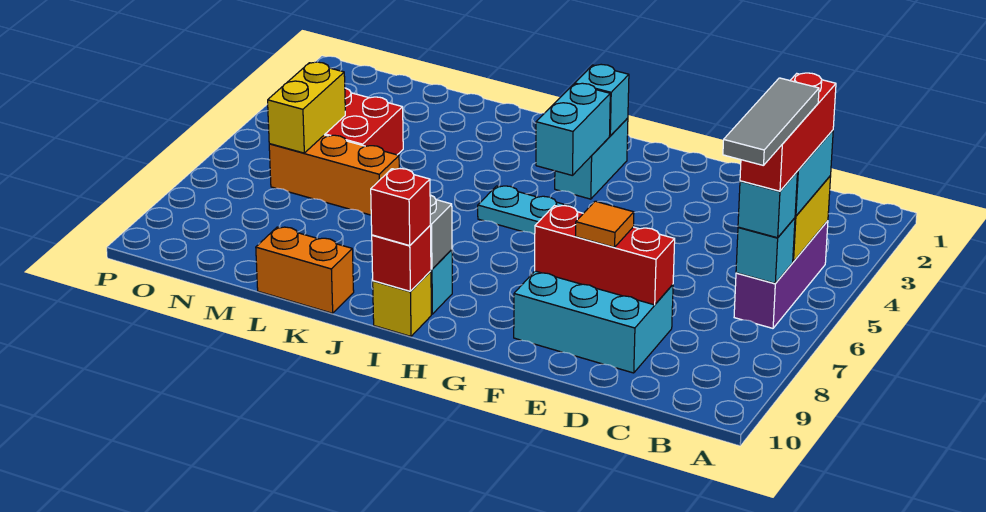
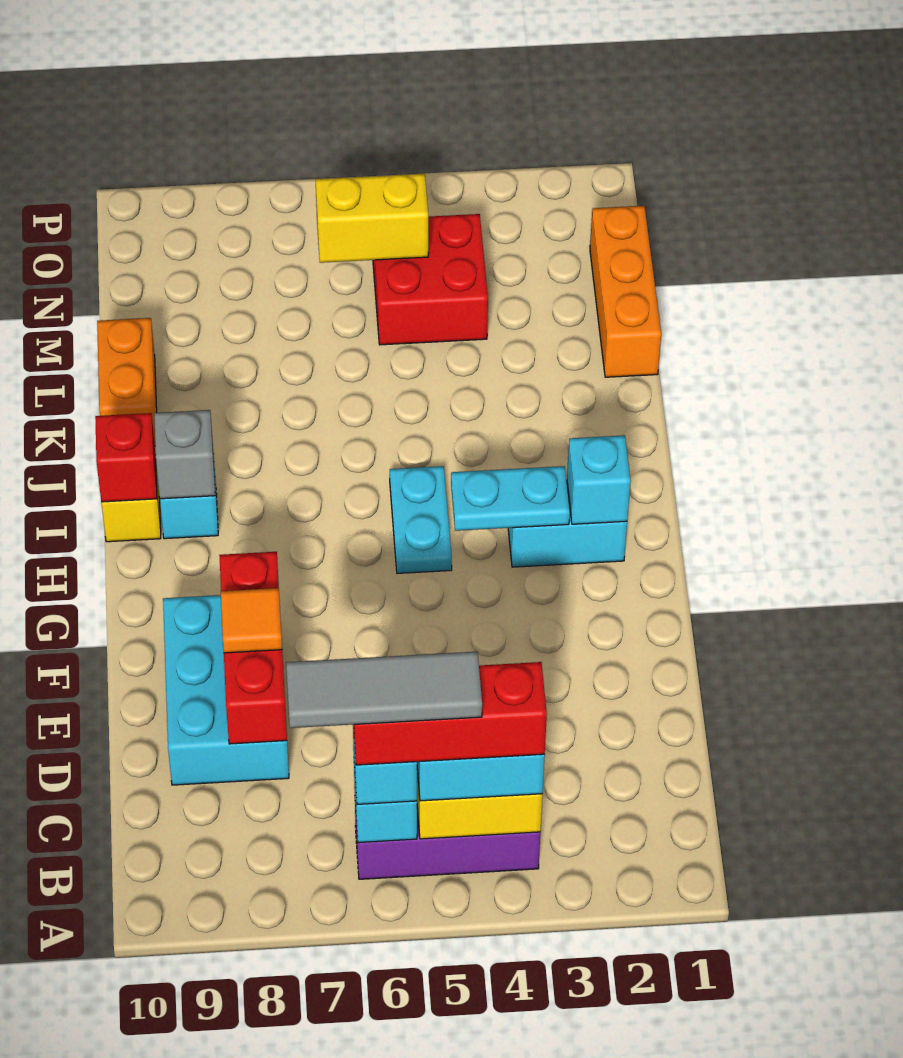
cyan 1x2 brick [536,83,610,176] -> cyan 1x2 plate [451,466,570,531]
red 1x1 brick [371,168,430,245] -> none
orange 1x3 brick [269,135,399,215] -> orange 1x3 brick moved to [590,206,661,377]

